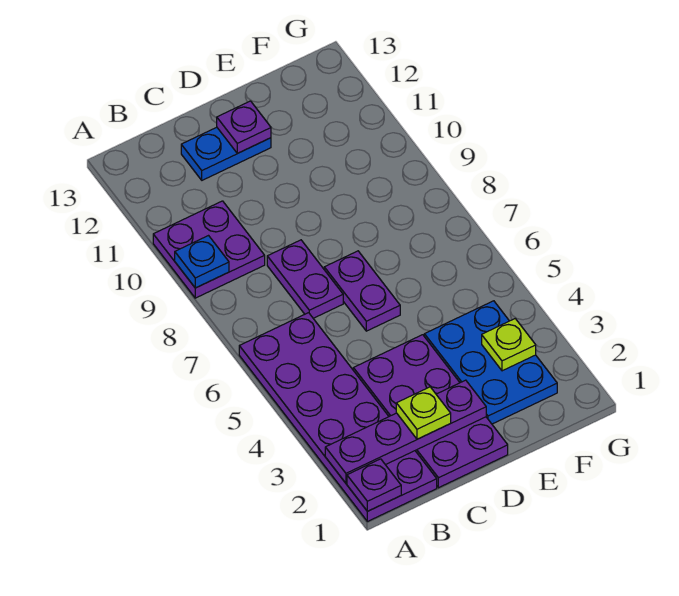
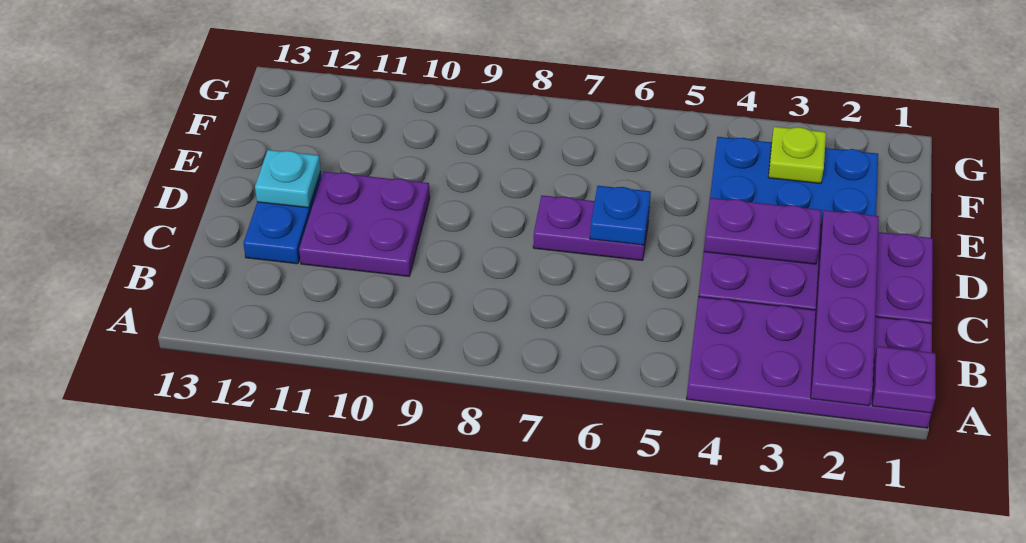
purple 2x6 plate [239,313,437,521] -> purple 2x4 plate [687,297,932,428]
purple 2x2 plate [153,201,265,298] -> purple 2x2 plate moved to [299,172,430,276]
blue 1x1 plate [175,236,229,288] -> blue 1x1 plate moved to [590,186,651,245]
lime 1x1 plate [396,387,451,439] -> none
purple 1x2 plate [267,240,343,318] -> purple 1x2 plate moved to [704,198,821,264]
purple 1x1 plate [217,101,271,153] -> cyan 1x1 plate [255,150,321,208]

